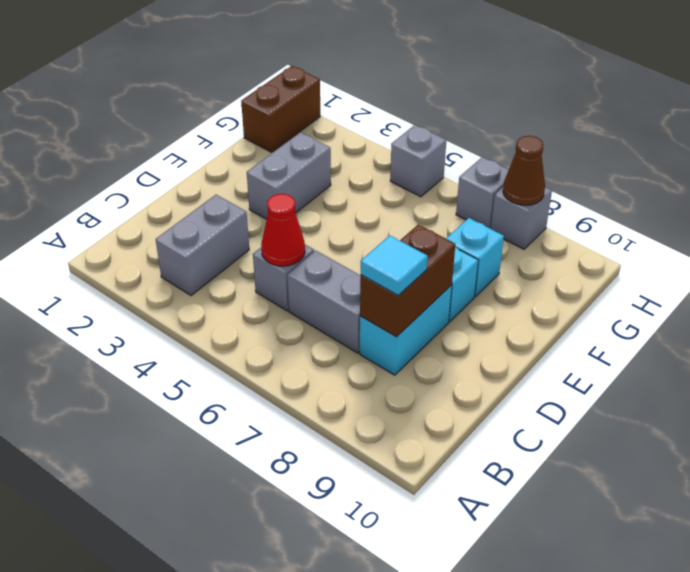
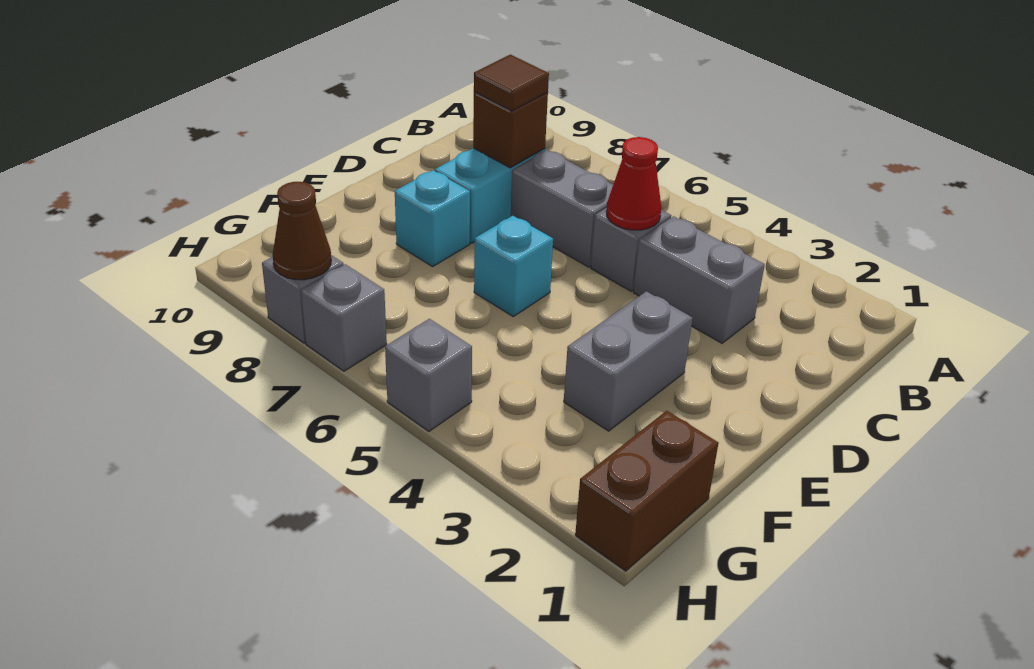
grey 1x2 brick [156,195,249,295] -> grey 1x2 brick turned to [633,216,765,343]
brown 1x2 brick [360,224,455,337] -> brown 1x1 brick [473,92,548,168]
cyan 1x1 tile [361,236,428,295] -> brown 1x1 tile [474,55,549,111]
cyan 1x1 brick [446,218,504,297] -> cyan 1x1 brick moved to [474,216,553,317]

